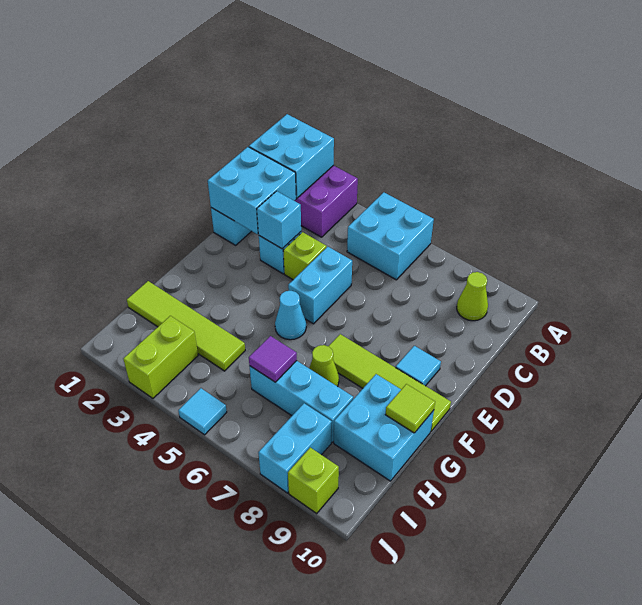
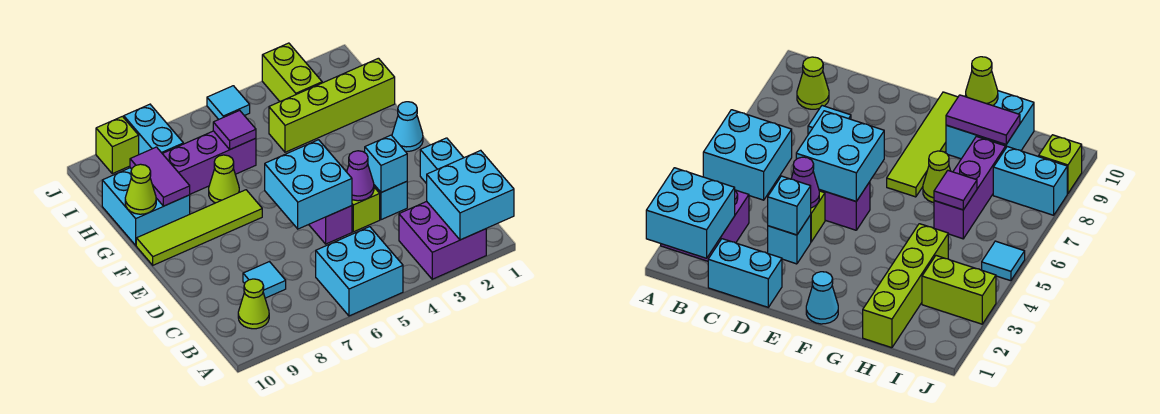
cyan 2x2 brick [208,147,296,234] -> cyan 2x2 brick moved to [265,140,352,229]
none -> purple 1x1 cone [347,151,374,201]
cyan 1x2 brick [288,247,352,324] -> purple 1x2 brick [309,206,352,244]
cyan 1x1 tile [396,346,441,386] -> cyan 1x1 tile moved to [243,262,286,298]
cyan 1x1 cone [275,291,306,340] -> cyan 1x1 cone moved to [392,102,423,151]
none -> purple 1x2 tile [130,147,190,206]
lime 1x1 tile [385,384,435,433] -> lime 1x1 cone [125,164,156,214]
lime 1x4 tile [127,281,245,371] -> lime 1x4 brick [269,58,395,152]
cyan 1x3 brick [250,361,353,442] -> purple 1x3 brick [162,131,256,194]

